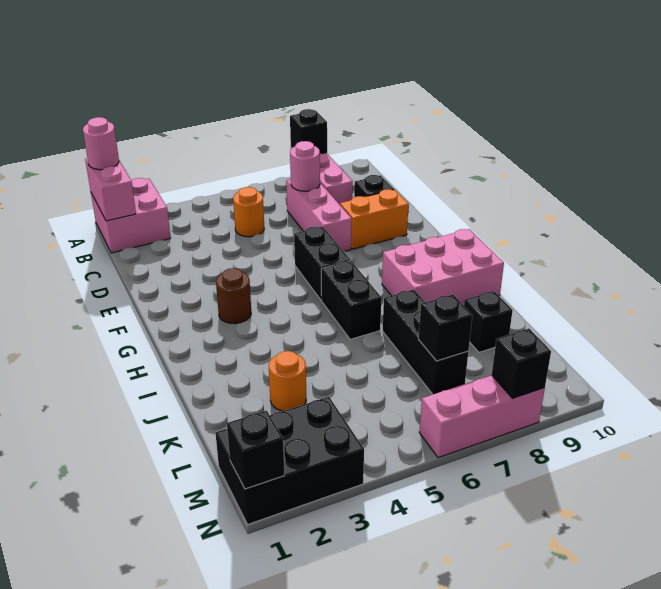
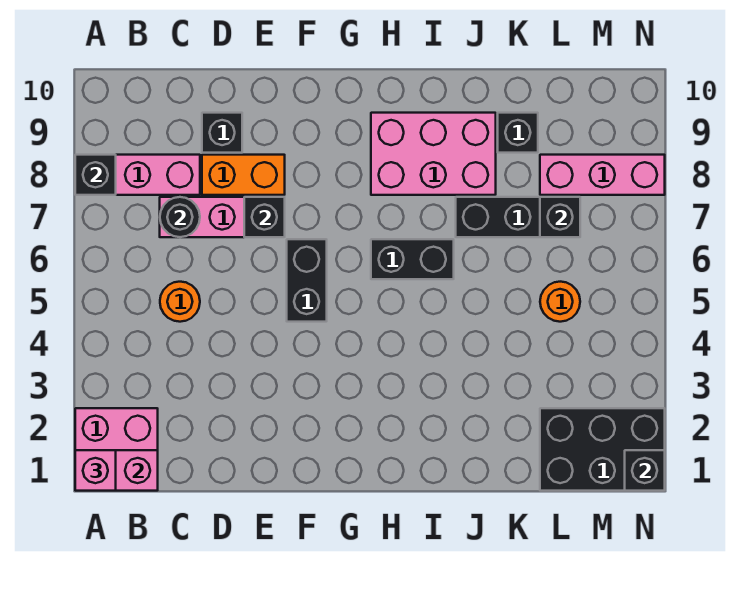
pink 1x1 round brick [83,117,119,170] -> pink 1x1 brick [75,450,116,491]
pink 1x1 round brick [290,141,320,191] -> black 1x1 round brick [160,197,200,237]
orange 1x2 brick [340,189,409,249] -> orange 1x2 brick turned to [202,155,285,195]
black 1x2 brick [294,226,350,300] -> black 1x2 brick turned to [287,239,327,322]
brown 1x1 round brick [216,268,251,324] -> none
pink 2x3 brick [382,229,504,305] -> pink 2x3 brick turned to [371,113,496,195]
orange 1x1 round brick [269,351,306,411] -> orange 1x1 round brick moved to [540,282,580,322]
black 2x3 brick [216,397,364,524] -> black 2x3 brick turned to [540,408,665,491]
pink 1x3 brick [419,375,545,458] -> pink 1x3 brick turned to [540,155,665,195]
black 1x1 brick [492,329,551,398] -> black 1x1 brick moved to [244,197,285,237]

